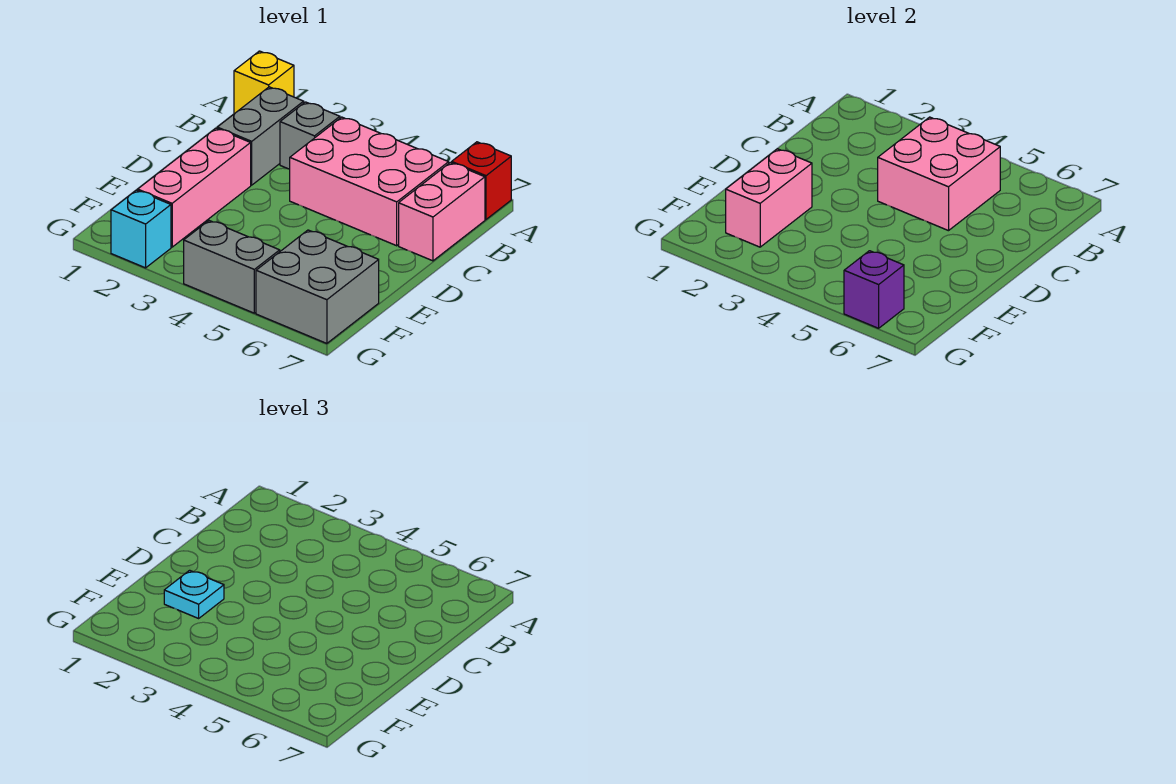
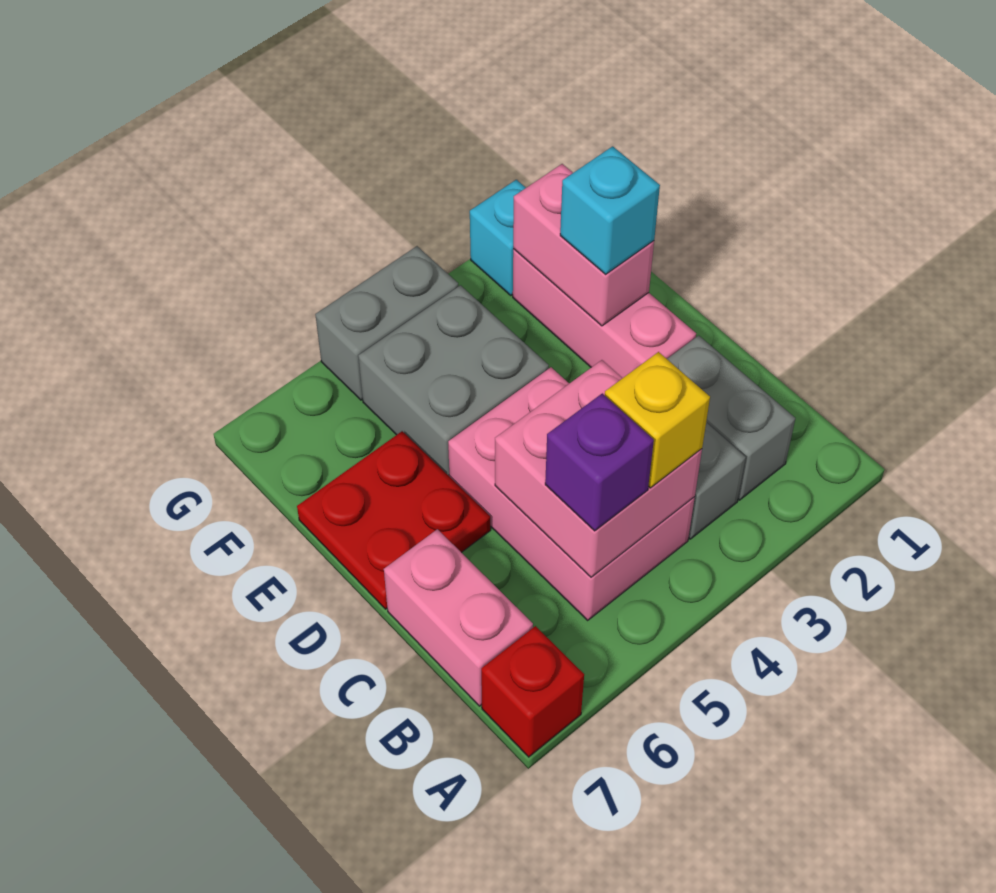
yellow 1x1 brick [234,51,294,114] -> yellow 1x1 brick moved to [605,352,710,488]
pink 2x3 brick [290,117,449,246] -> pink 2x3 brick turned to [448,367,695,620]
none -> red 2x2 plate [297,431,491,609]
cyan 1x1 plate [164,570,224,618] -> cyan 1x1 brick [560,146,660,274]
grey 2x2 brick [256,230,379,343] -> grey 2x2 brick moved to [358,285,549,476]
purple 1x1 brick [844,251,904,328] -> purple 1x1 brick moved to [545,393,654,531]

